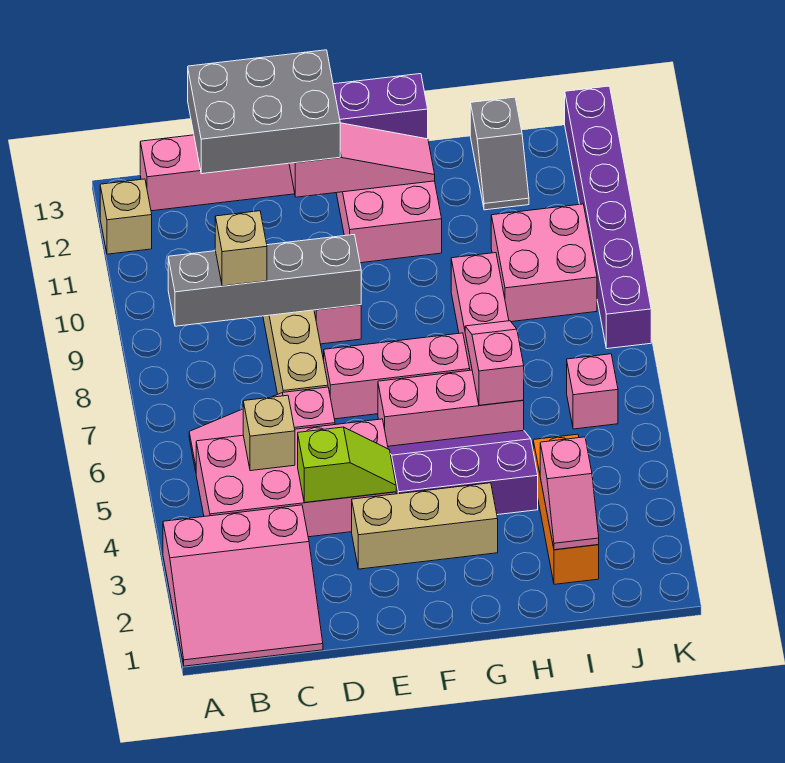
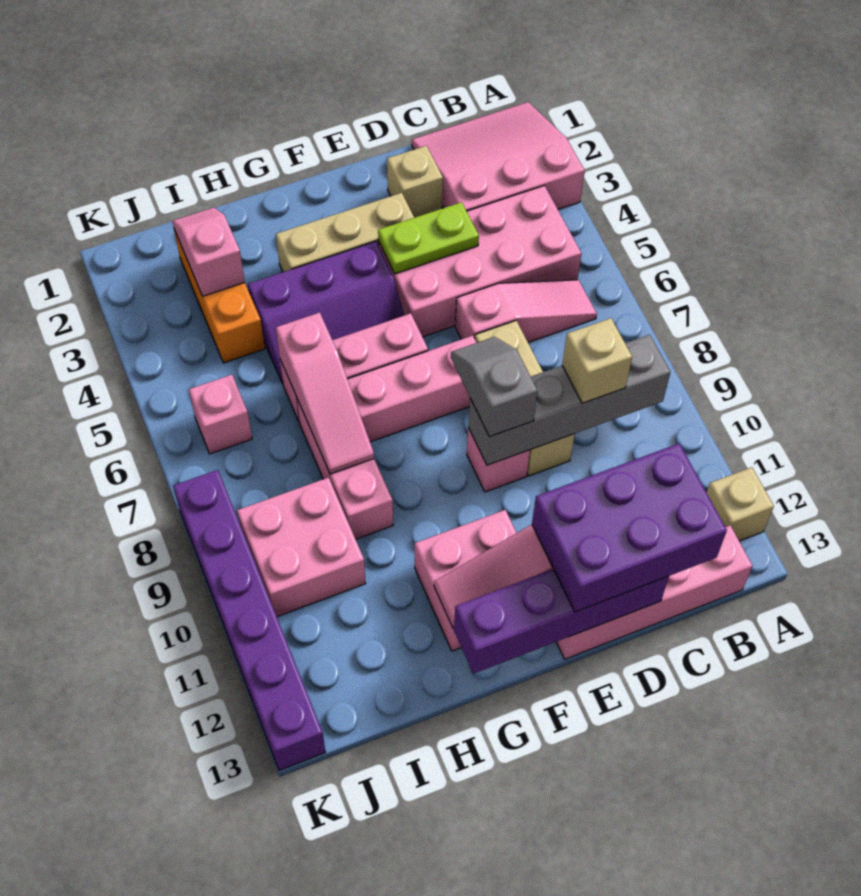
tan 1x1 brick [243,395,295,471] -> tan 1x1 brick moved to [387,146,443,218]
grey 2x3 brick [188,50,340,174] -> purple 2x3 brick [532,443,727,612]
lime 1x2 slope [298,427,396,503] -> lime 1x2 plate [378,202,479,274]
pink 1x2 slope [465,321,524,405] -> pink 1x3 slope [276,312,374,474]
grey 1x2 slope [470,97,529,210] -> grey 1x2 slope moved to [451,337,537,437]

